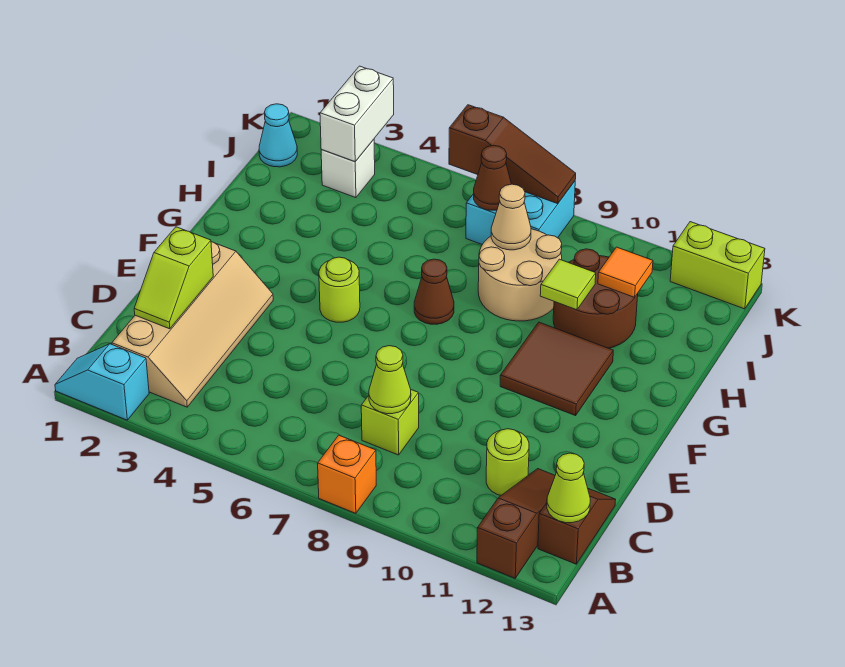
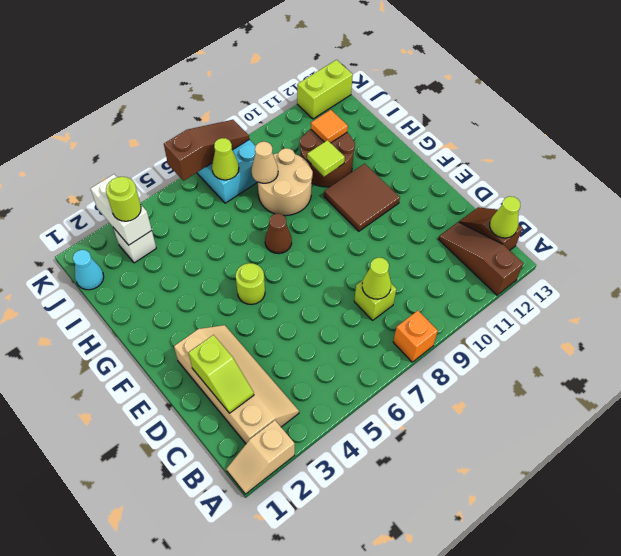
cyan 1x2 slope [55,344,149,420] -> tan 1x2 slope [226,420,295,494]
lime 1x1 round brick [486,429,529,495] -> lime 1x1 round brick moved to [106,177,141,221]
brown 1x1 cone [474,145,511,210] -> lime 1x1 cone [212,138,239,180]

